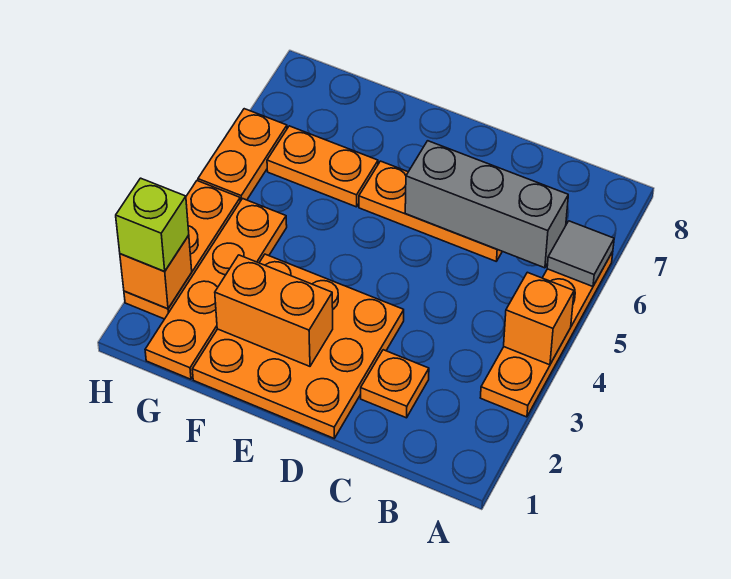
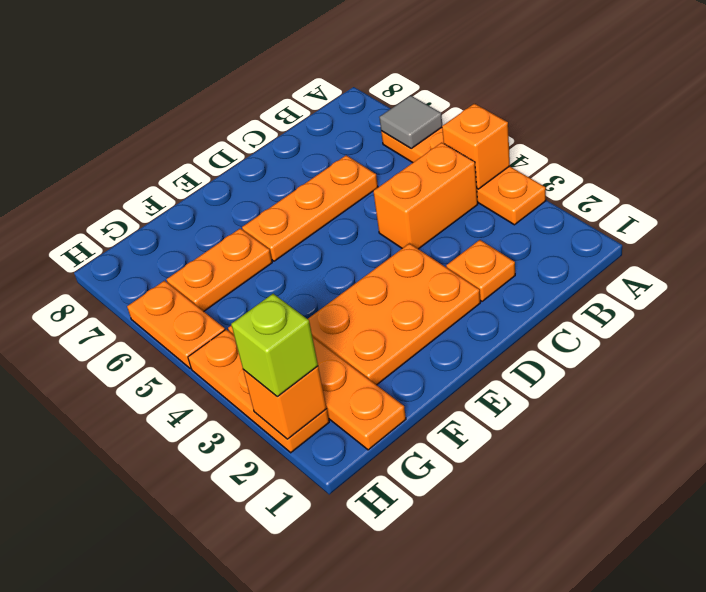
grey 1x3 brick [405,141,568,268] -> none
orange 3x3 plate [192,254,404,438] -> orange 2x3 plate [308,243,480,385]
orange 1x2 brick [215,255,333,366] -> orange 1x2 brick moved to [373,142,478,249]

